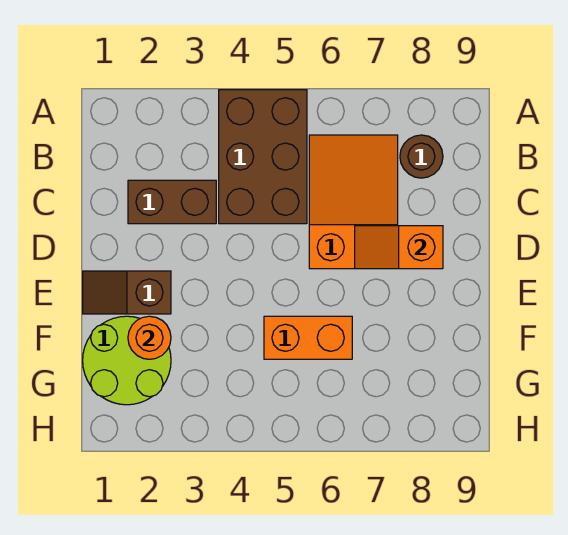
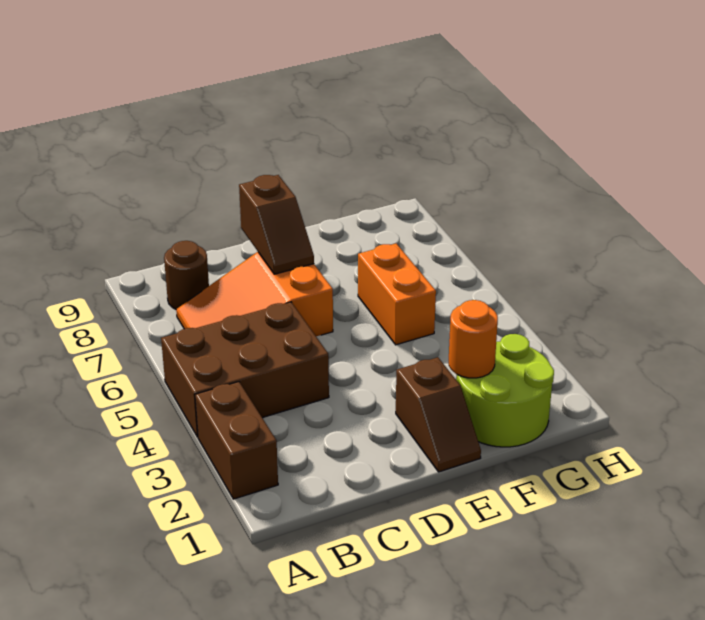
brown 1x2 brick [128,180,216,224] -> brown 1x2 brick moved to [195,382,278,499]
orange 1x2 slope [355,226,443,269] -> brown 1x2 slope [239,175,314,274]

